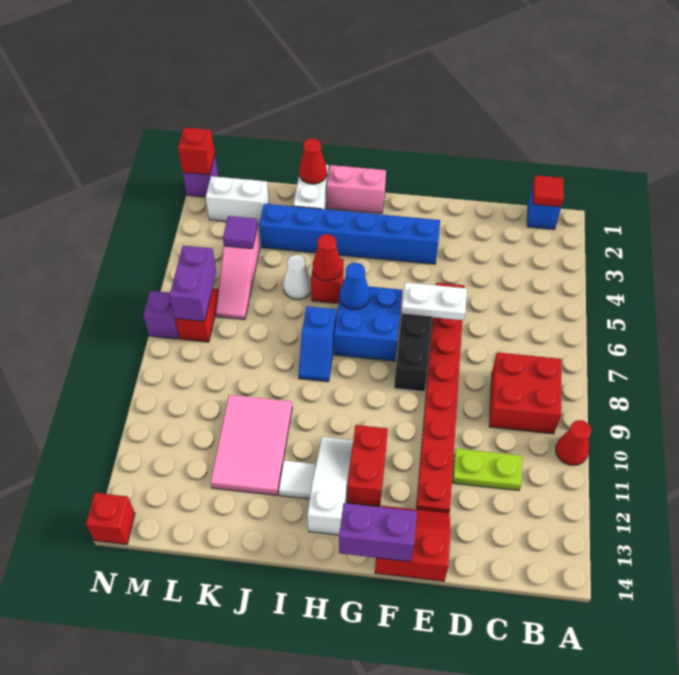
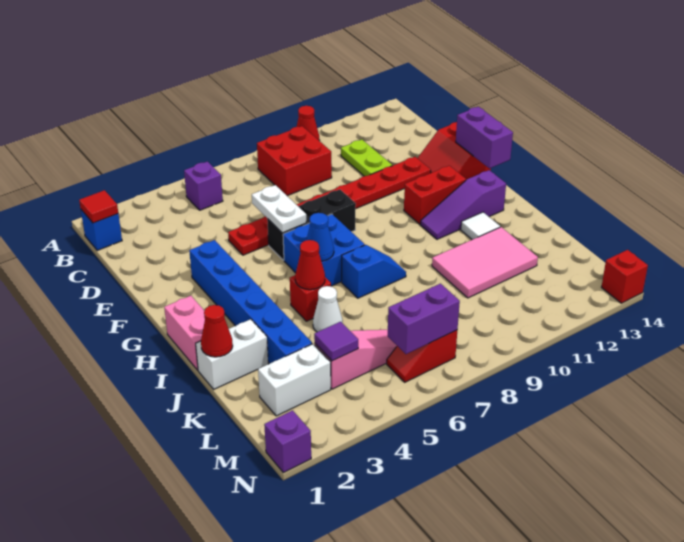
white 1x3 slope [307,437,353,535] -> purple 1x3 slope [421,170,506,239]
white 1x2 brick [206,176,269,224] -> white 1x2 brick turned to [258,344,331,416]
red 1x1 brick [178,128,215,175] -> none
purple 1x1 brick [143,291,179,339] -> purple 1x1 brick moved to [184,162,223,210]

